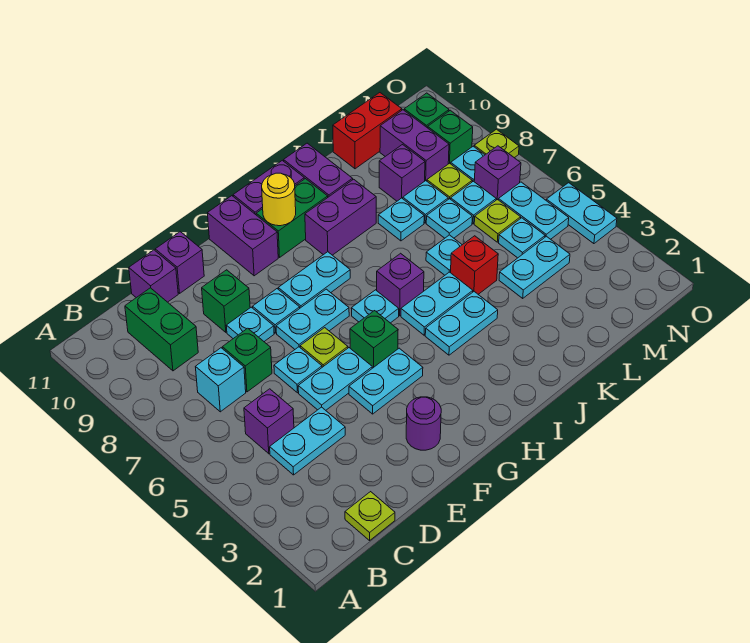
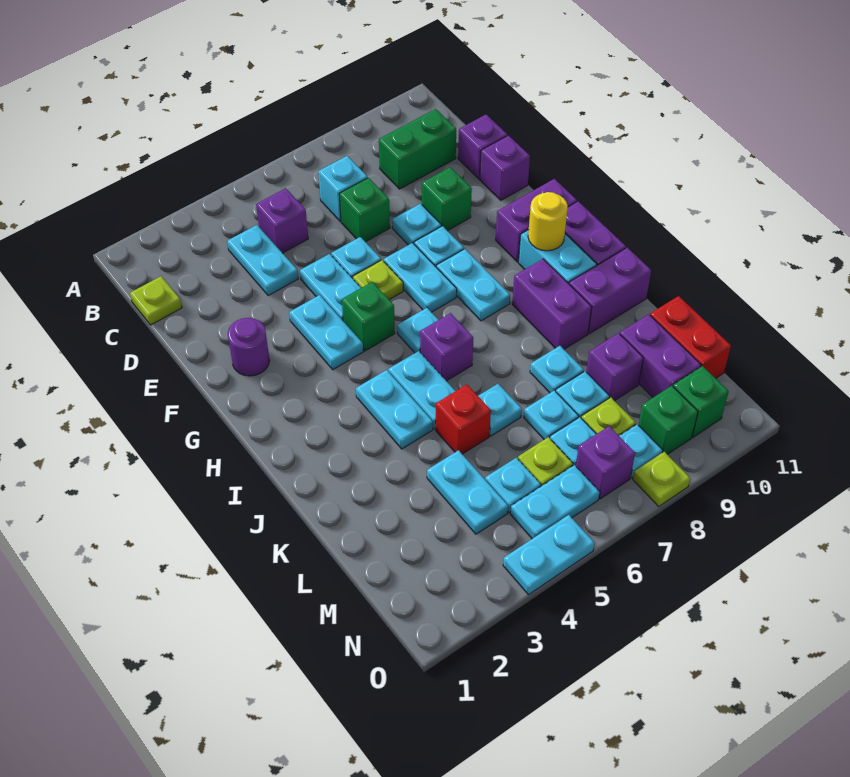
green 1x2 brick [256,179,328,257] -> cyan 1x2 brick [519,230,596,284]
purple 1x2 brick [380,110,449,181] -> purple 1x2 brick turned to [620,315,701,397]

